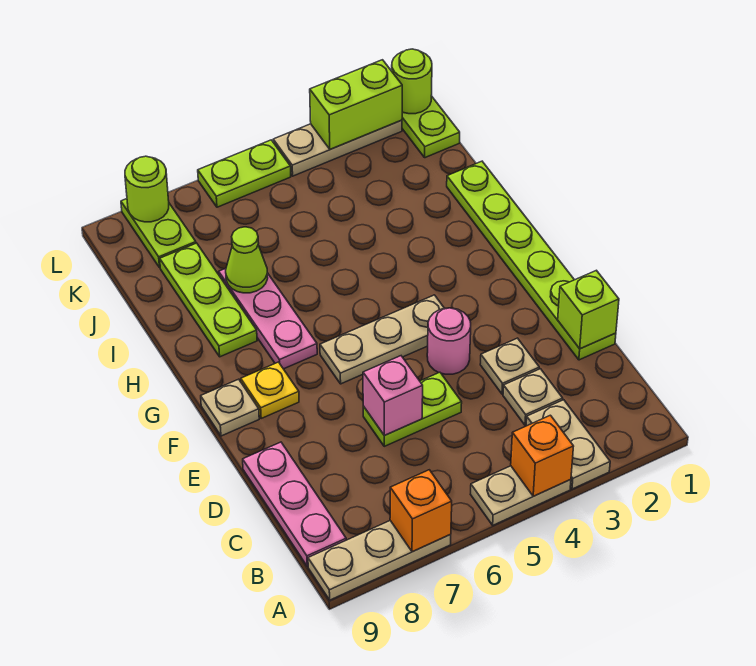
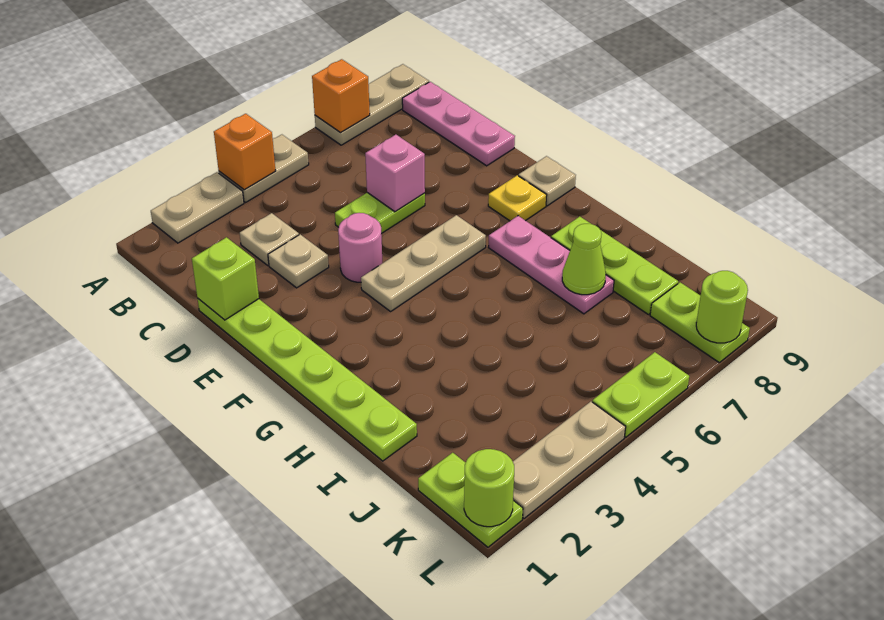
tan 1x2 plate [526,400,610,489] -> tan 1x2 plate turned to [151,172,244,243]
lime 1x2 brick [310,60,402,149] -> none

